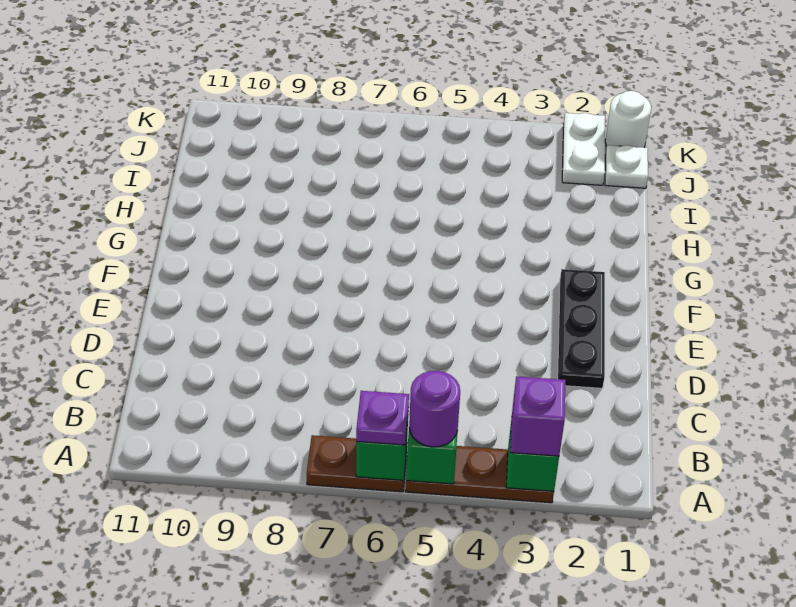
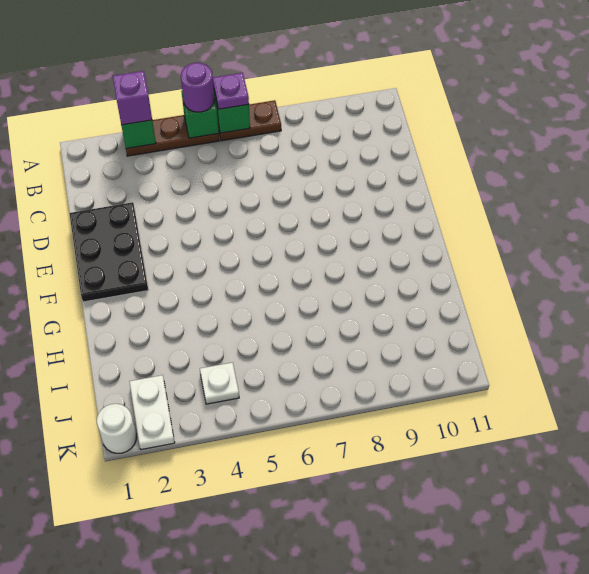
black 1x3 plate [558,269,605,388] -> black 2x3 plate [70,202,148,302]
white 1x1 plate [605,145,648,188] -> white 1x1 plate moved to [200,362,239,404]

